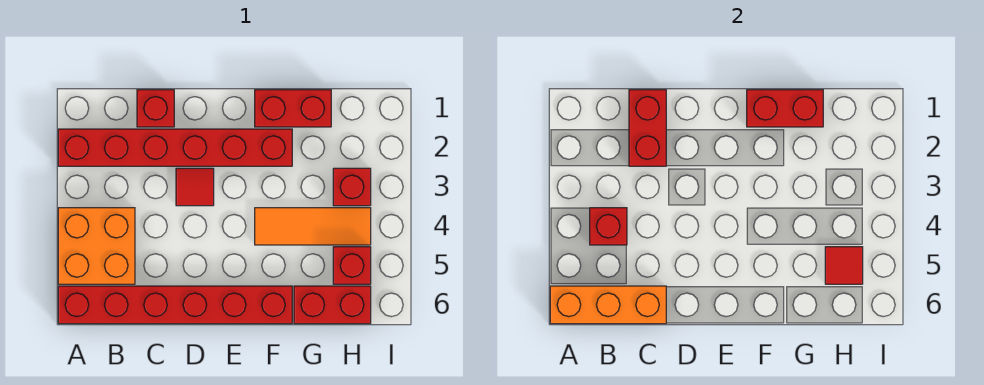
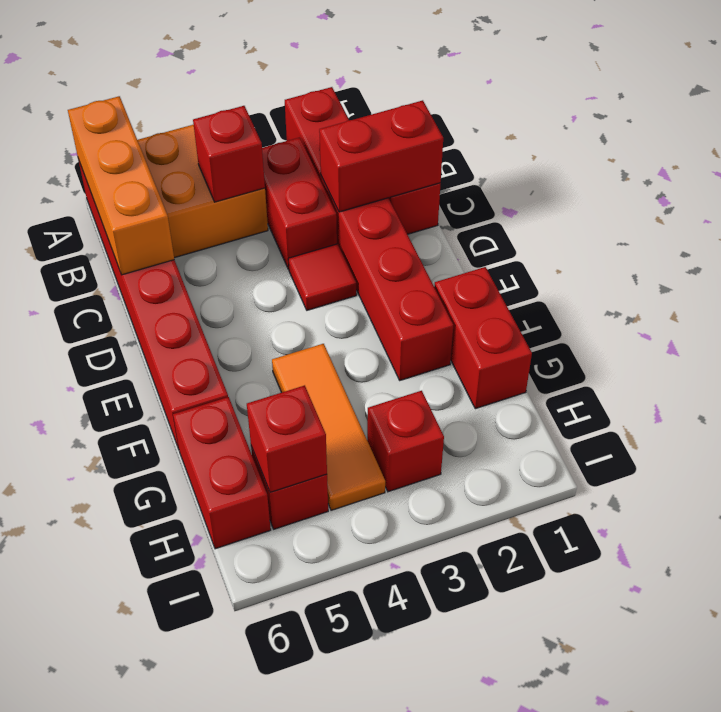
red 1x2 brick [747,90,823,127] -> red 1x2 brick moved to [262,137,337,269]
red 1x1 tile [825,247,863,284] -> red 1x1 brick [247,385,327,492]

